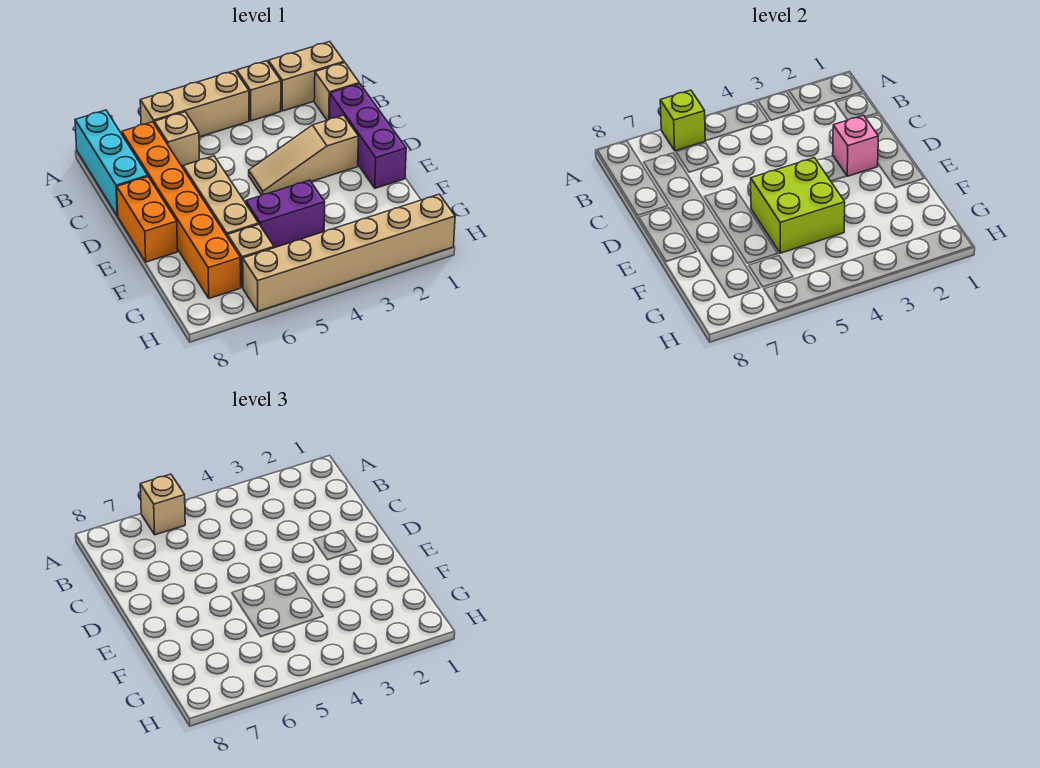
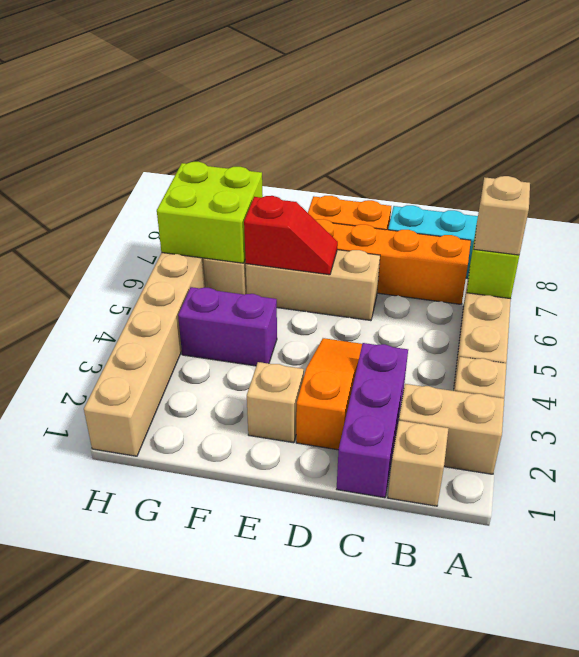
tan 1x2 brick [268,42,344,111] -> tan 1x2 brick turned to [399,384,504,474]
tan 1x1 brick [154,112,199,168] -> tan 1x1 brick moved to [247,362,304,443]
purple 1x3 brick [330,84,406,188] -> purple 1x3 brick turned to [337,343,408,498]
tan 1x3 slope [249,115,358,195] -> orange 1x3 slope [296,338,362,450]
pink 1x1 brick [833,115,878,176] -> none
lime 2x2 brick [751,158,845,253] -> lime 2x2 brick moved to [157,162,263,263]
none -> red 1x2 slope [244,196,338,275]
purple 1x2 brick [246,180,325,248] -> purple 1x2 brick turned to [178,287,277,366]

